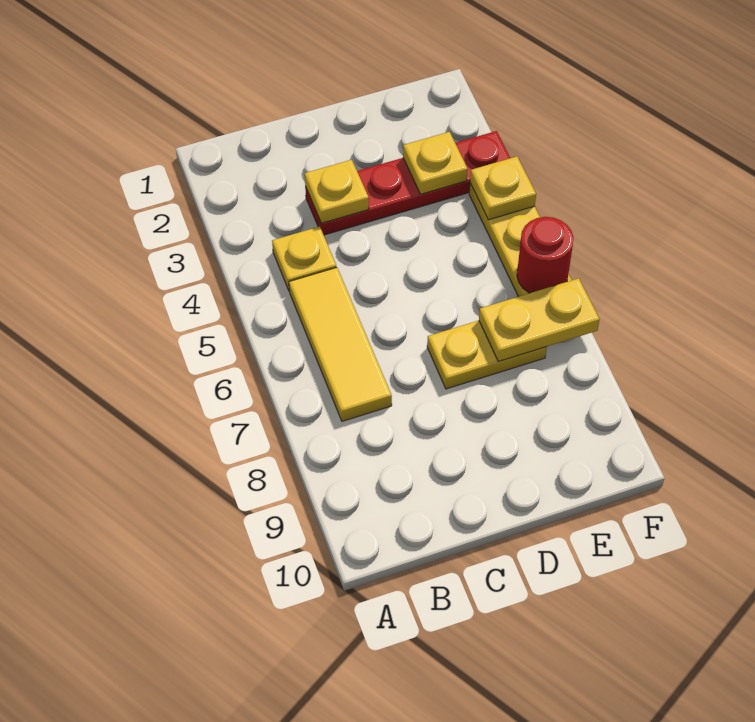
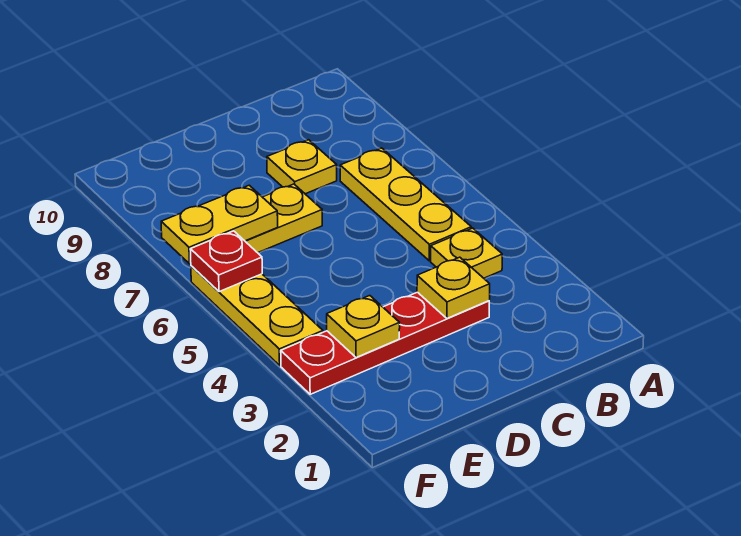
yellow 1x3 tile [289,268,392,421] -> yellow 1x3 plate [340,148,471,261]
yellow 1x1 plate [470,157,536,220] -> yellow 1x1 plate moved to [267,140,337,194]
red 1x1 round brick [517,217,573,293] -> red 1x1 plate [190,231,262,292]

